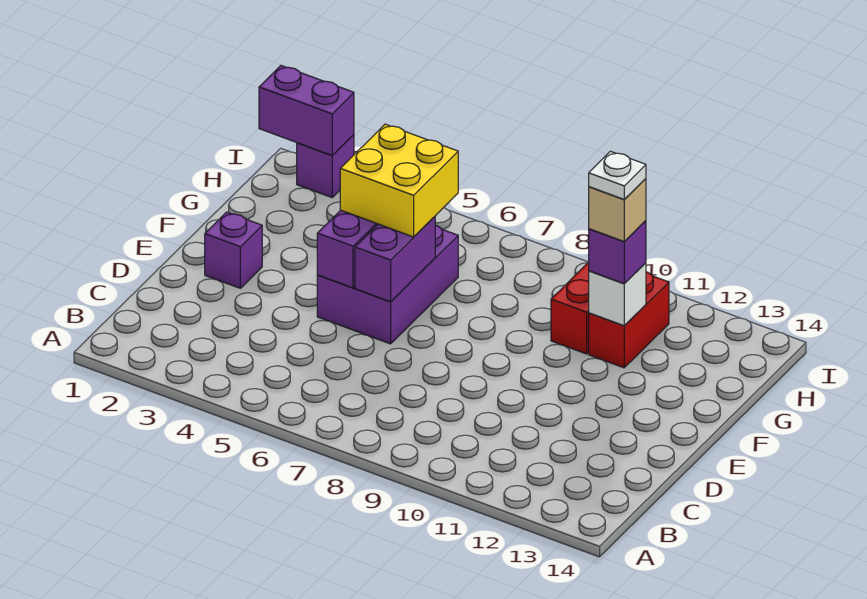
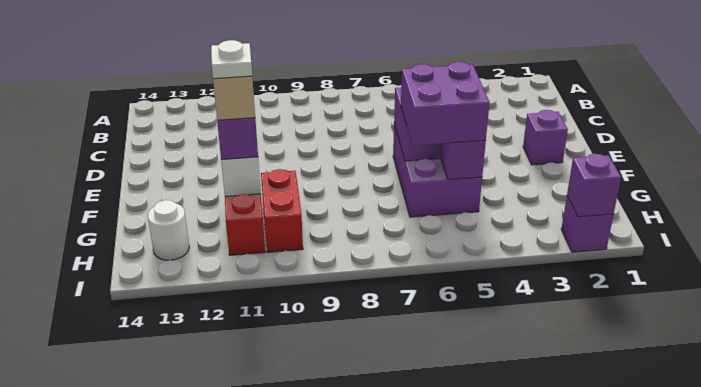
yellow 2x2 brick [340,124,458,237] -> purple 2x2 brick [401,62,490,146]
none -> white 1x1 round brick [148,200,189,260]
purple 1x2 brick [259,66,354,156] -> purple 1x1 brick [567,154,621,217]

